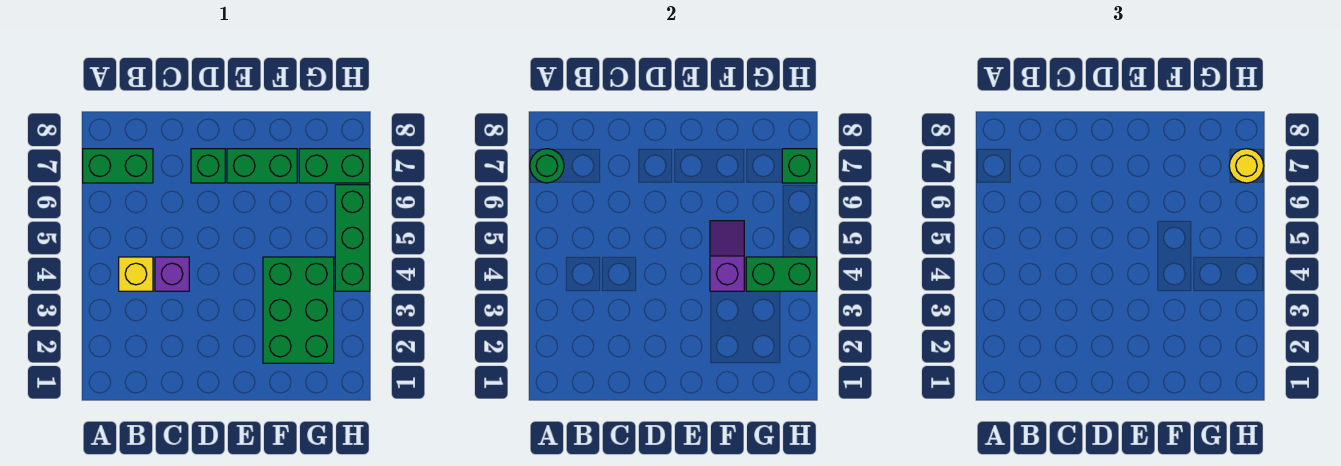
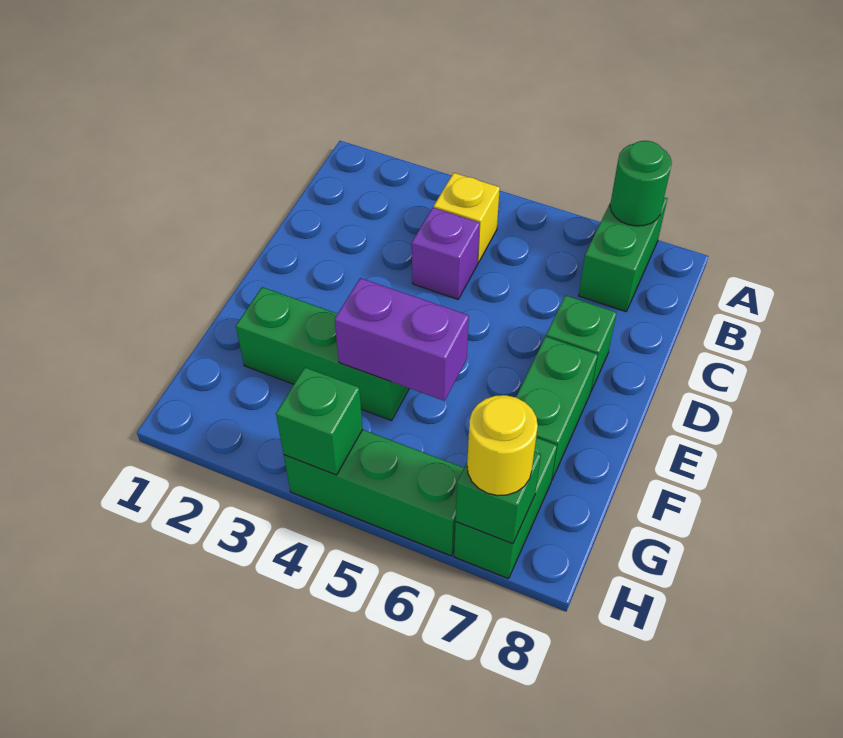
green 2x3 brick [263,257,334,363] -> green 1x3 brick [236,287,409,421]
purple 1x2 slope [710,221,744,291] -> purple 1x2 brick [335,278,469,401]
green 1x2 brick [746,257,817,291] -> green 1x1 brick [276,367,363,475]

